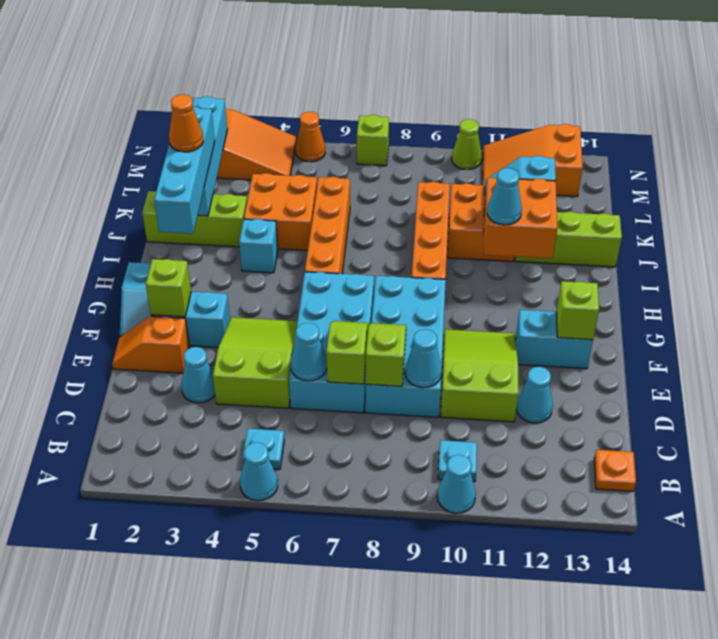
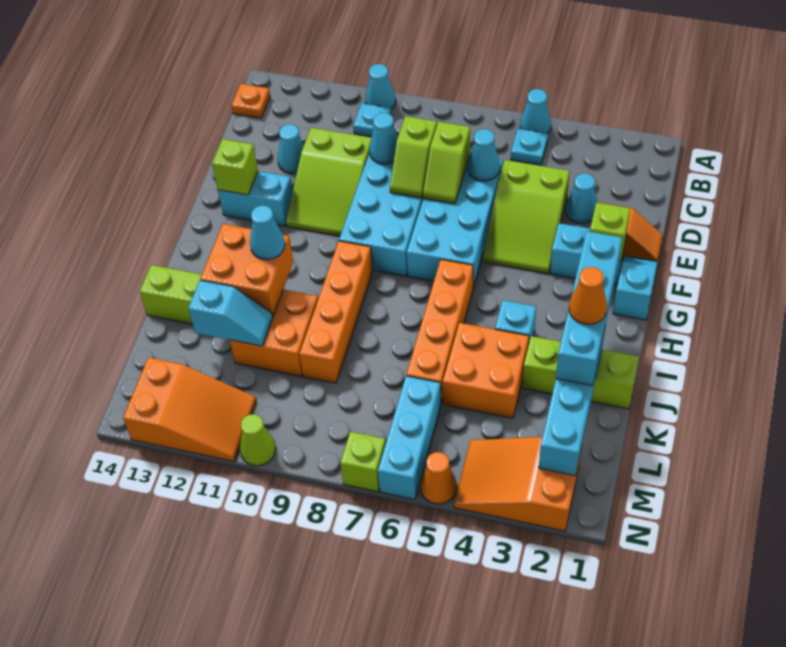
none -> cyan 1x3 brick [378,376,441,499]

